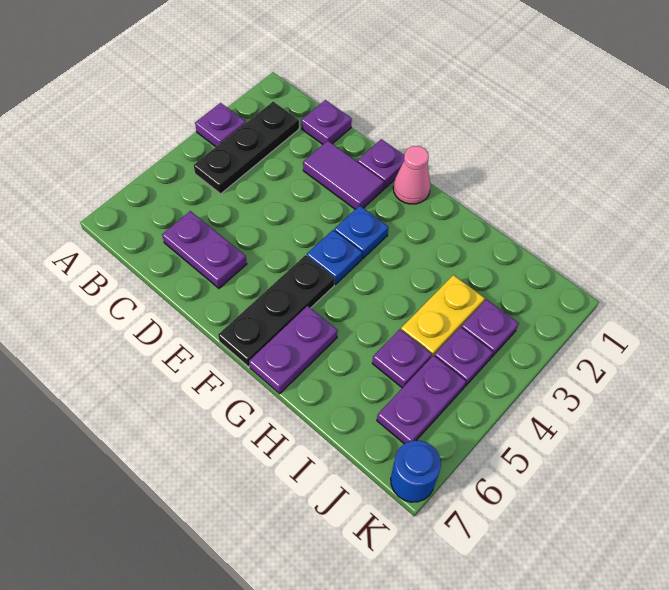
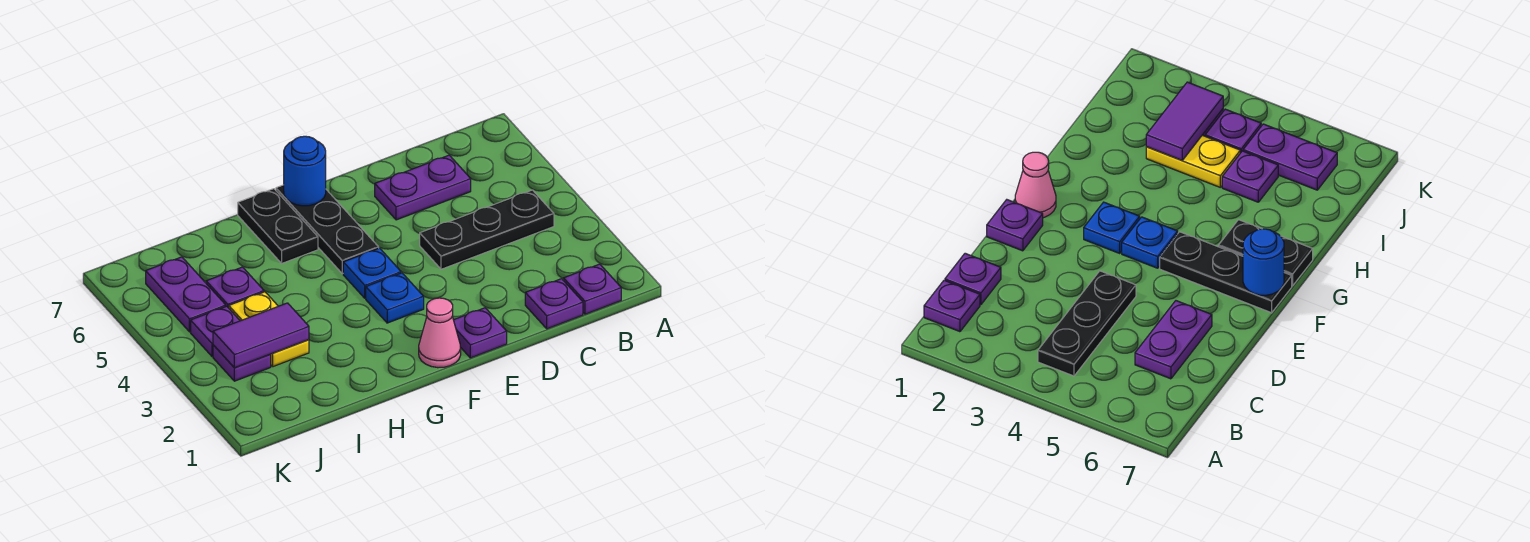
purple 1x1 plate [195,103,246,147] -> purple 1x1 plate moved to [564,264,621,314]
black 1x3 plate [194,101,299,194] -> black 1x3 plate turned to [420,190,554,269]
purple 1x2 tile [303,141,384,209] -> purple 1x2 tile moved to [213,303,309,368]
purple 1x2 plate [249,306,338,394] -> black 1x2 plate [238,189,318,263]
blue 1x1 round brick [391,441,441,502] -> blue 1x1 round brick moved to [284,136,326,206]

